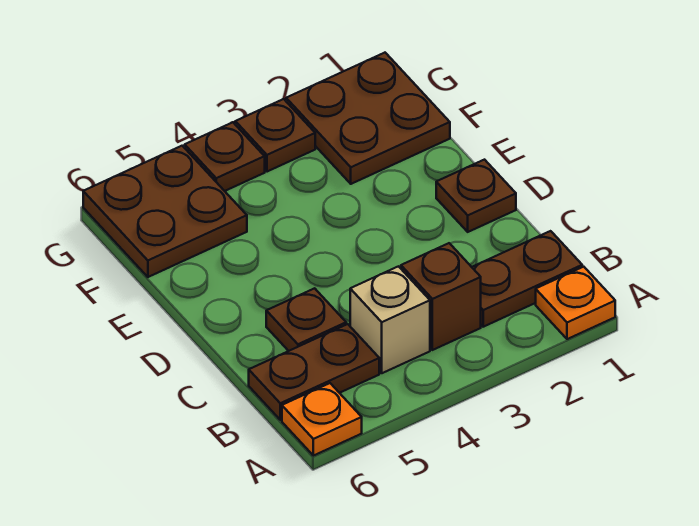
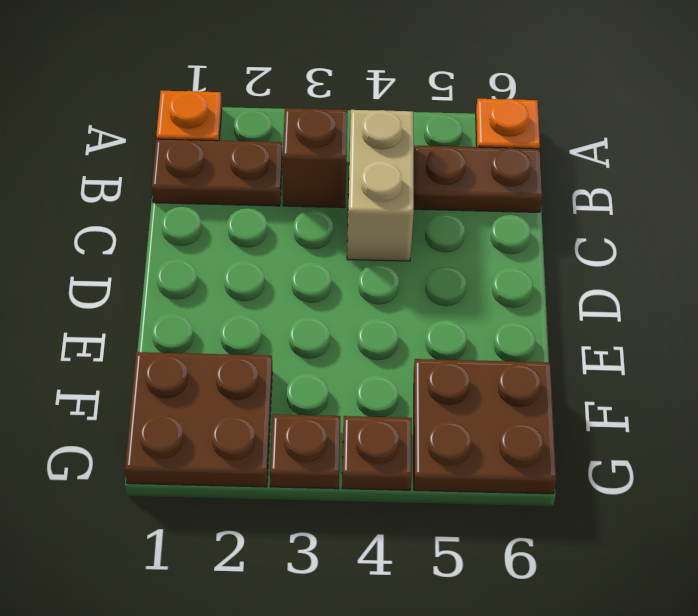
tan 1x1 brick [350,266,430,373] -> tan 1x2 brick [347,110,414,261]
brown 1x1 plate [266,288,346,351] -> none
brown 1x1 plate [436,160,516,232] -> none

